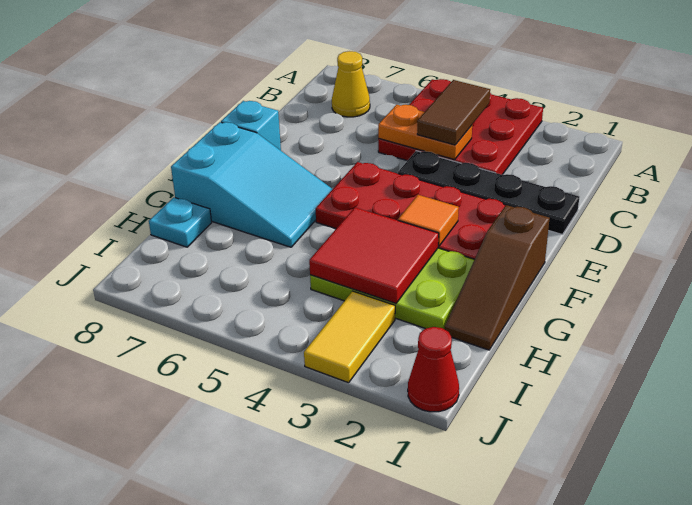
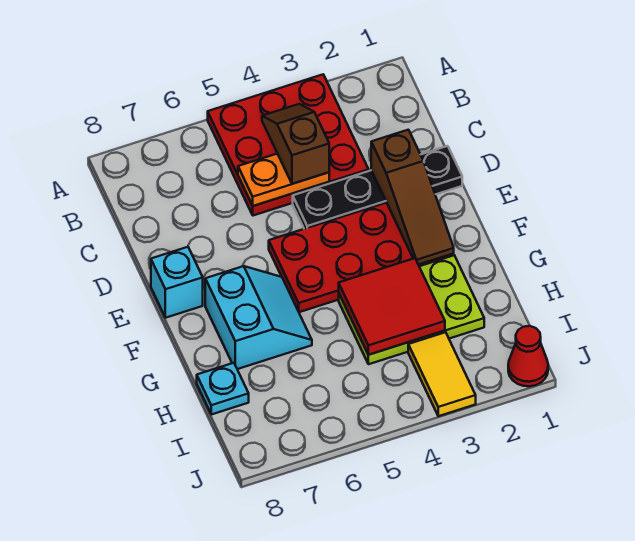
brown 1x2 tile [417,80,490,145] -> brown 1x2 slope [262,104,329,184]
yellow 1x1 cone [332,51,370,117] -> none
brown 1x3 slope [444,205,550,350] -> brown 1x3 slope moved to [371,130,454,265]
orange 1x1 tile [398,195,459,246] -> none
cyan 2x3 slope [171,122,333,247] -> cyan 2x2 slope [205,266,312,369]

